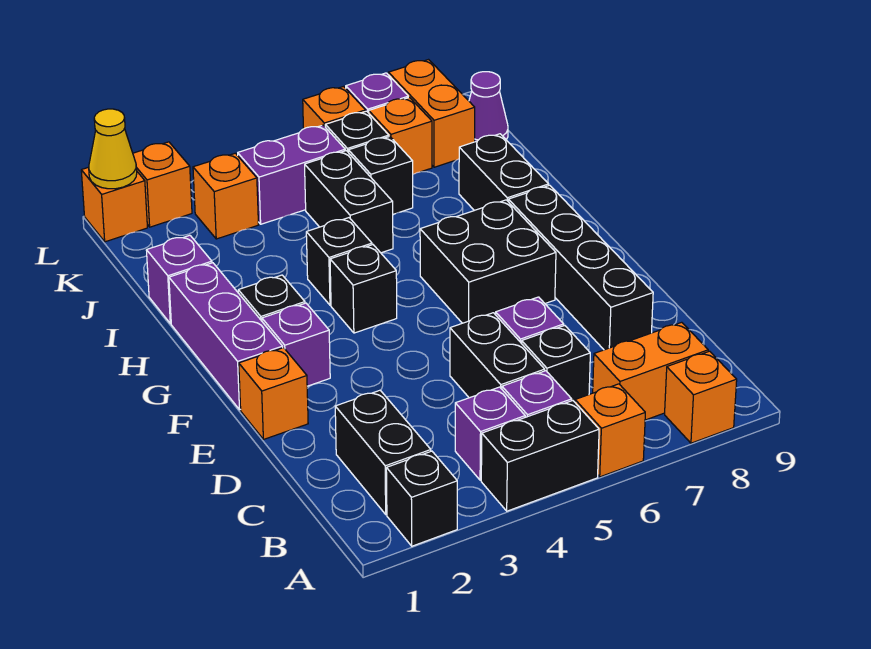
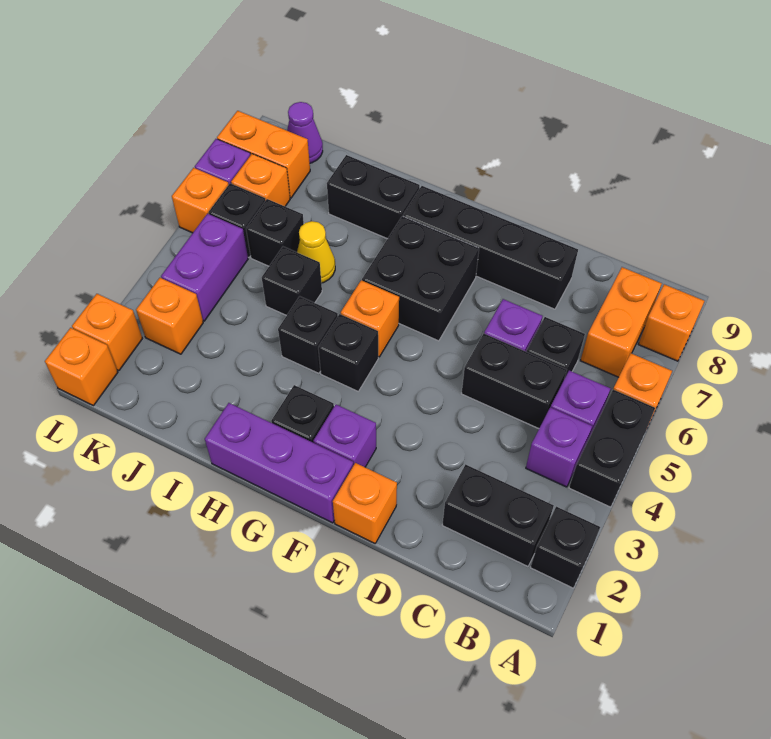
none -> orange 1x1 brick [341,280,399,357]
purple 1x1 brick [146,235,212,324] -> none
black 1x2 brick [305,151,393,253] -> black 1x1 brick [262,247,322,316]
yellow 1x1 cone [89,109,137,189] -> yellow 1x1 cone moved to [297,221,335,283]

